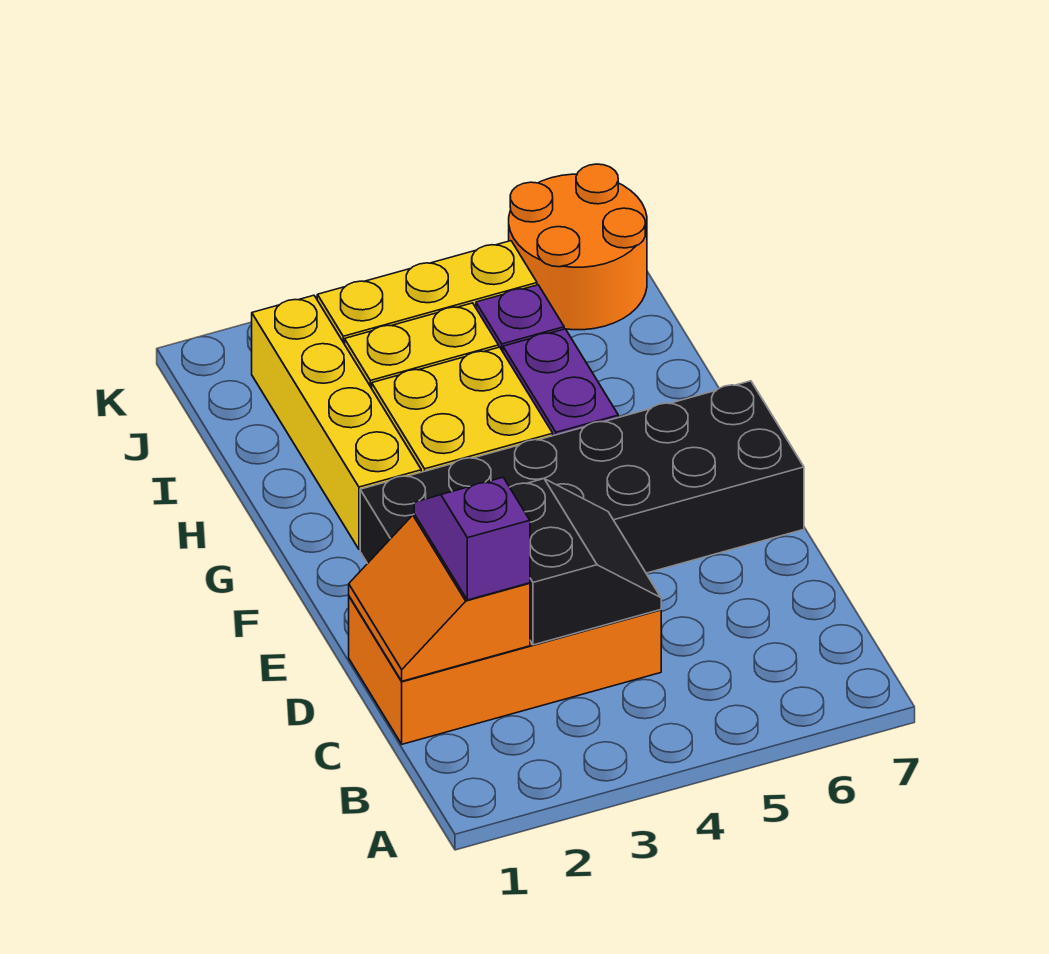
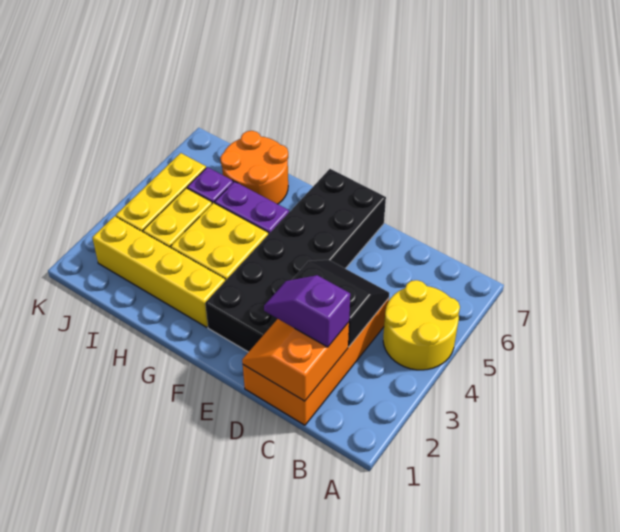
none -> yellow 2x2 round brick [383,280,460,370]
orange 2x2 slope [349,515,530,681] -> orange 2x2 slope turned to [242,319,349,401]
orange 2x2 round brick [509,164,647,330] -> orange 2x2 round brick moved to [220,131,288,204]

